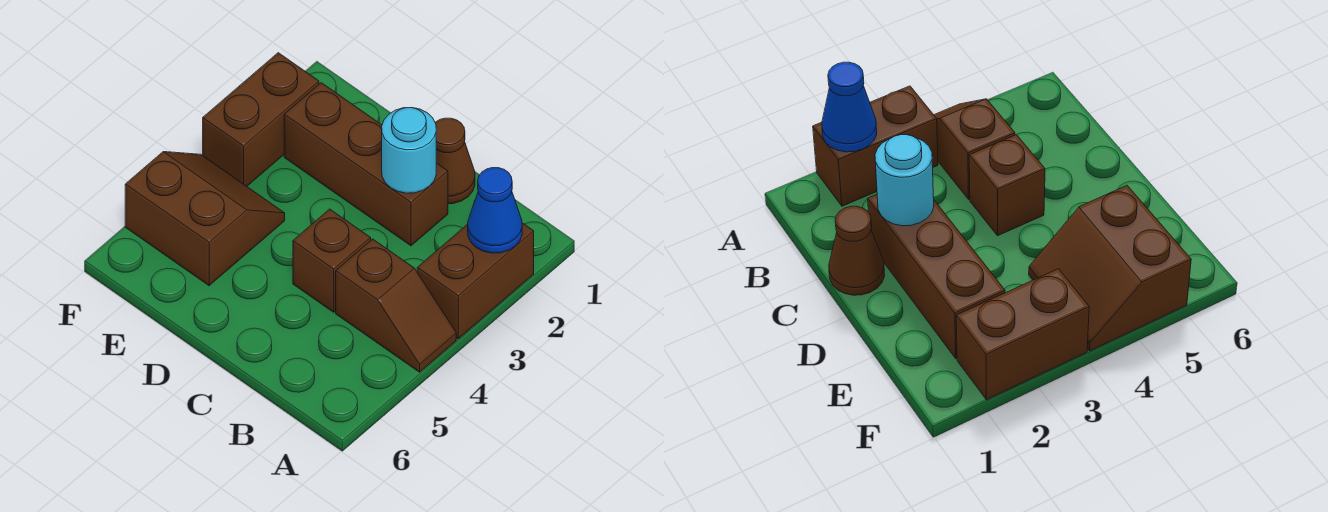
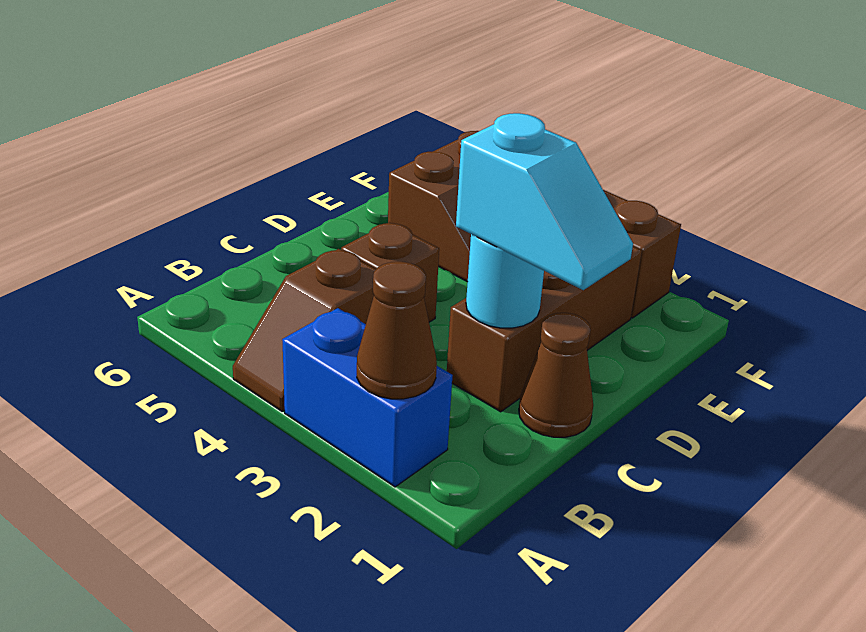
brown 1x2 brick [417,223,534,339] -> blue 1x2 brick [282,308,453,487]
blue 1x1 cone [468,168,522,253] -> brown 1x1 cone [357,262,437,399]
none -> cyan 1x2 slope [456,113,633,290]

